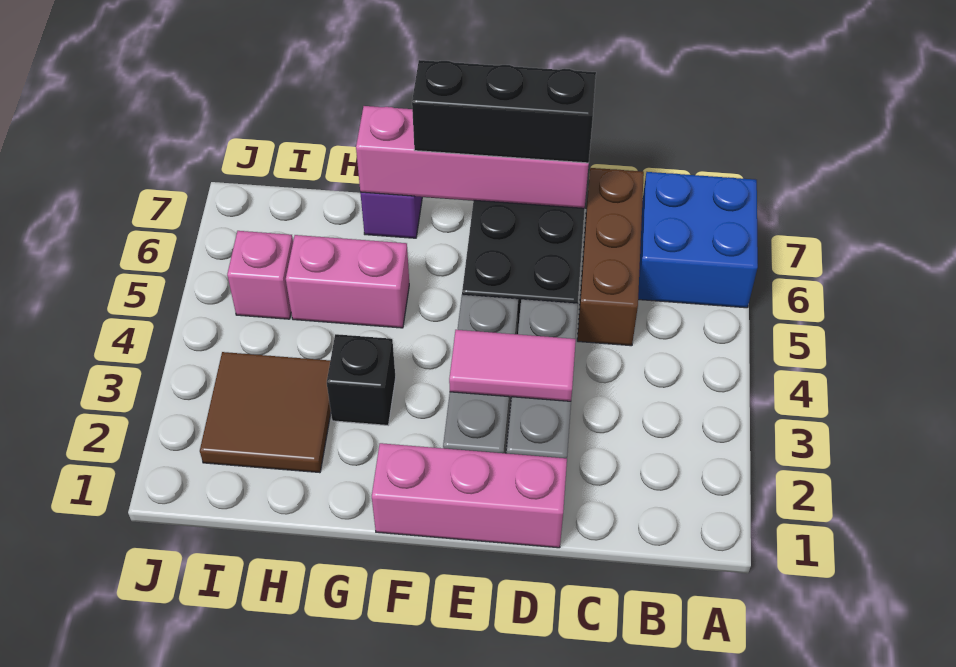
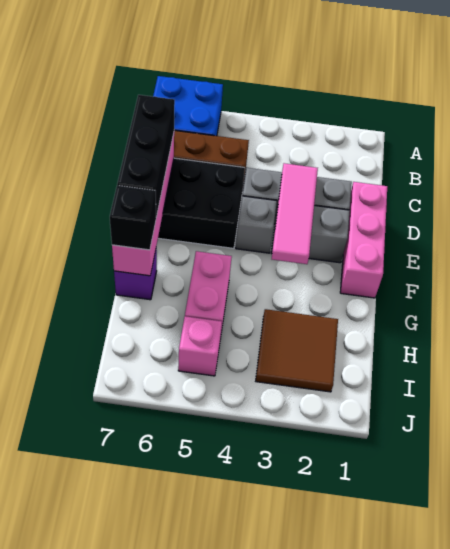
pink 1x2 tile [449,330,576,401] -> pink 1x3 tile [272,163,318,264]
black 1x1 brick [327,334,396,425] -> black 1x1 brick moved to [110,186,156,250]

